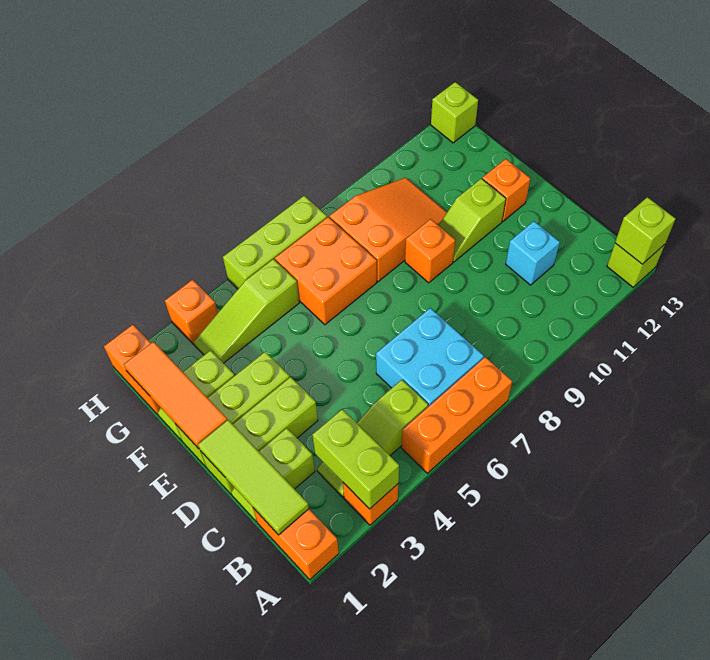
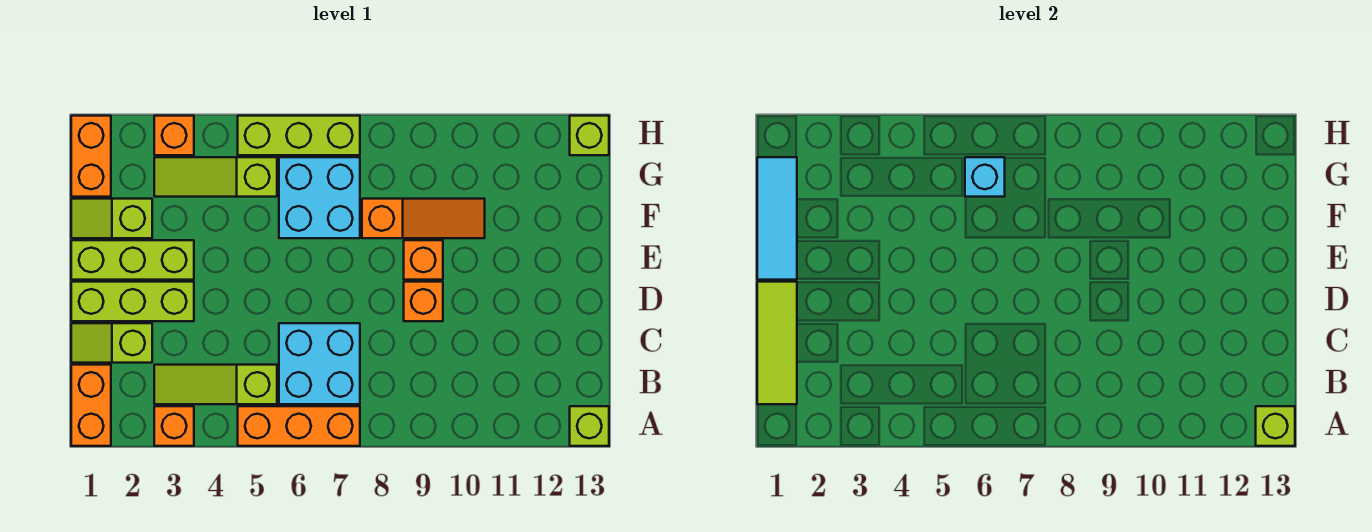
lime 1x2 brick [313,409,399,509] -> none
cyan 1x1 brick [506,221,560,285] -> cyan 1x1 brick moved to [965,157,1005,197]
orange 1x3 tile [124,342,227,449] -> cyan 1x3 tile [757,157,797,280]
lime 1x2 slope [439,179,506,262] -> none
orange 1x1 brick [482,159,530,221] -> orange 1x1 brick moved to [404,282,443,321]
orange 2x2 brick [275,217,377,325] -> cyan 2x2 brick [279,157,360,238]
orange 2x3 slope [329,178,447,282] -> orange 1x3 slope [362,199,485,238]

